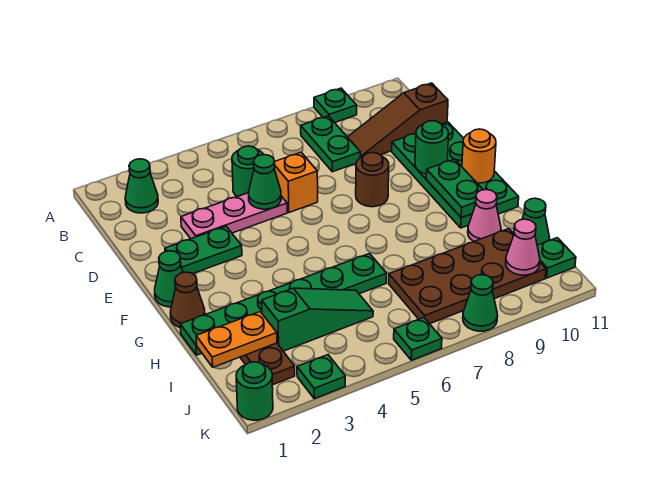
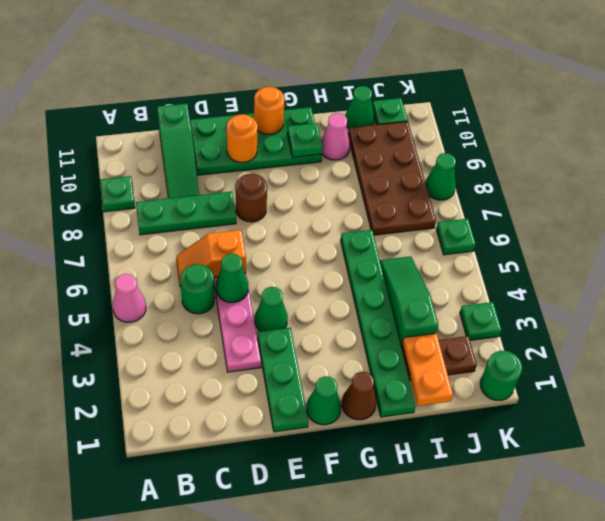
green 1x1 cone [125,159,158,213] -> green 1x1 cone moved to [255,287,288,331]
green 1x2 plate [301,116,360,172] -> green 1x3 plate [136,191,236,235]
brown 1x3 slope [348,83,448,157] -> green 1x3 slope [157,103,199,198]
green 1x2 plate [165,226,242,274] -> green 1x3 plate [258,328,308,432]
green 1x1 round brick [415,121,449,174] -> orange 1x1 round brick [227,114,258,162]
green 1x2 plate [426,159,483,218] -> green 1x1 plate [287,123,323,157]
pink 1x1 cone [506,219,540,275] -> pink 1x1 cone moved to [113,274,146,322]

